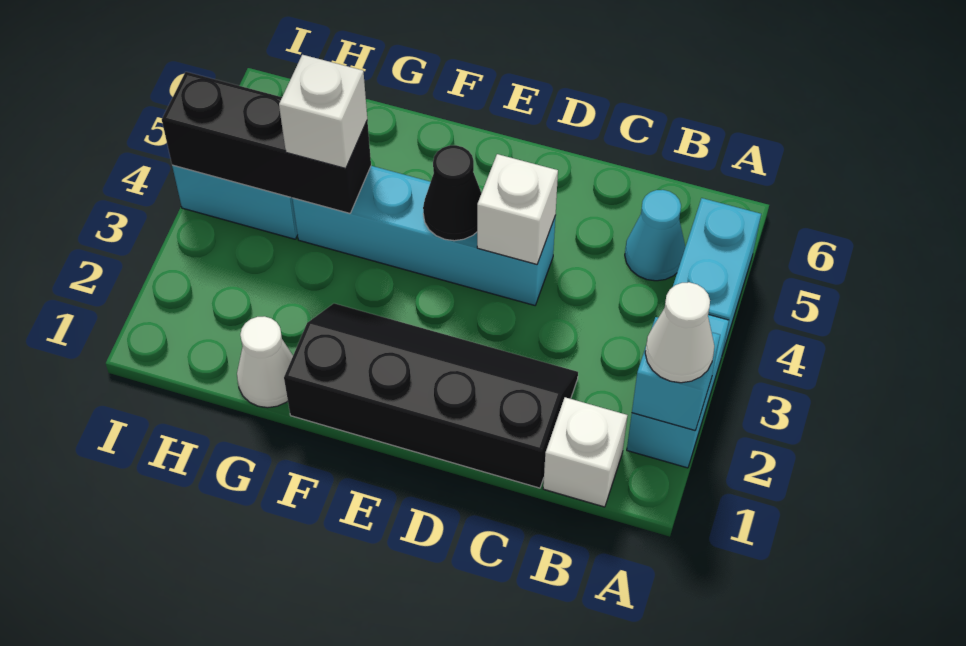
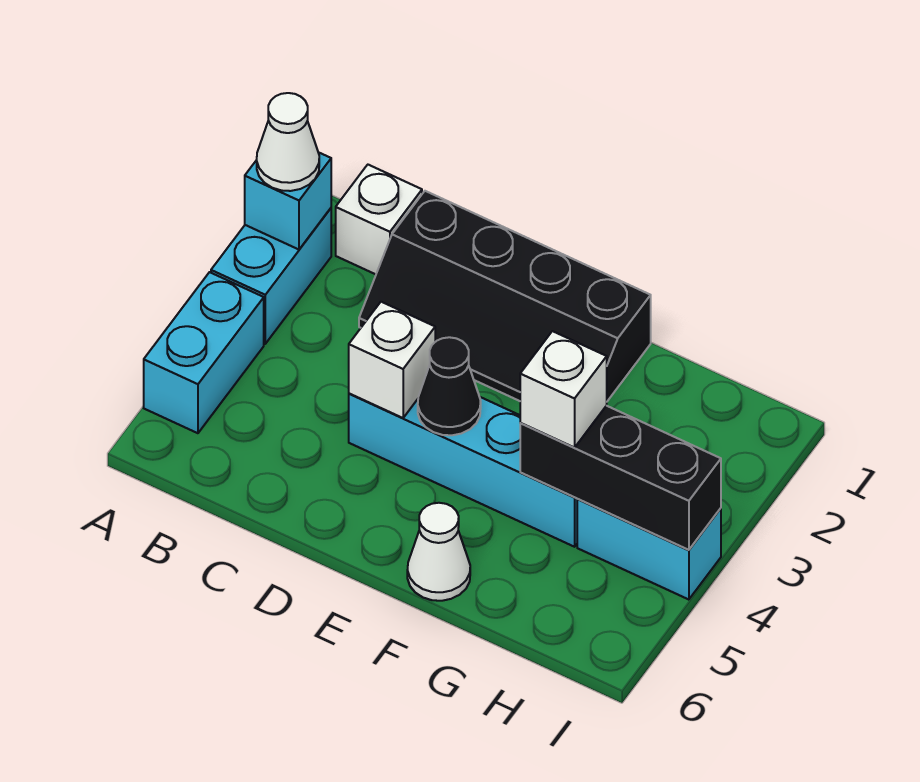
cyan 1x1 cone [625,190,685,281] -> none
white 1x1 cone [237,316,293,408] -> white 1x1 cone moved to [407,503,470,601]

